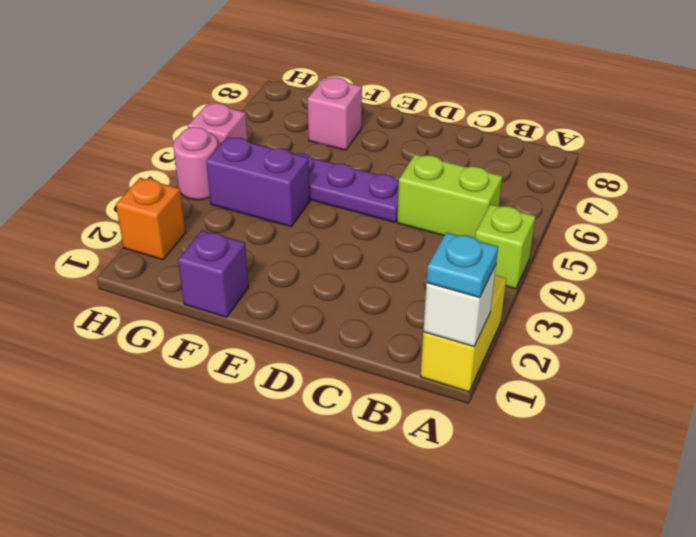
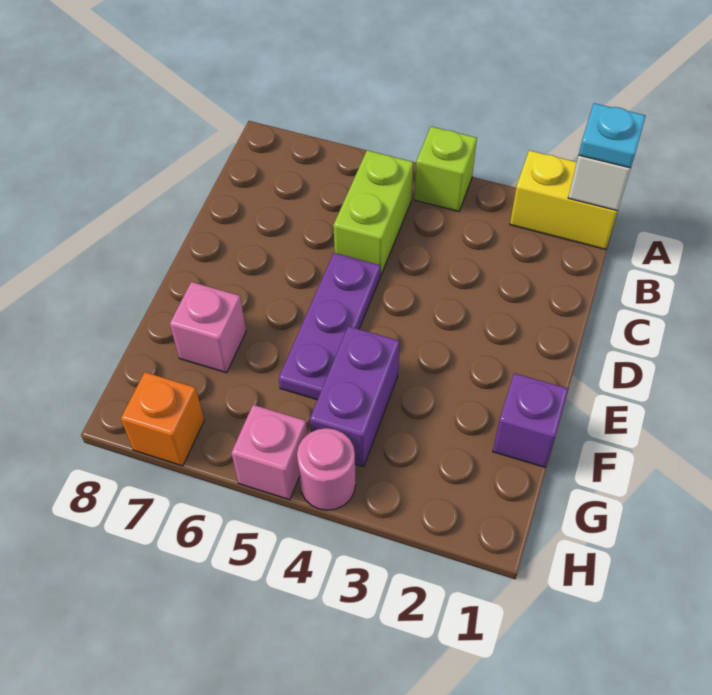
orange 1x1 brick [116,178,186,260] -> orange 1x1 brick moved to [121,372,204,466]

